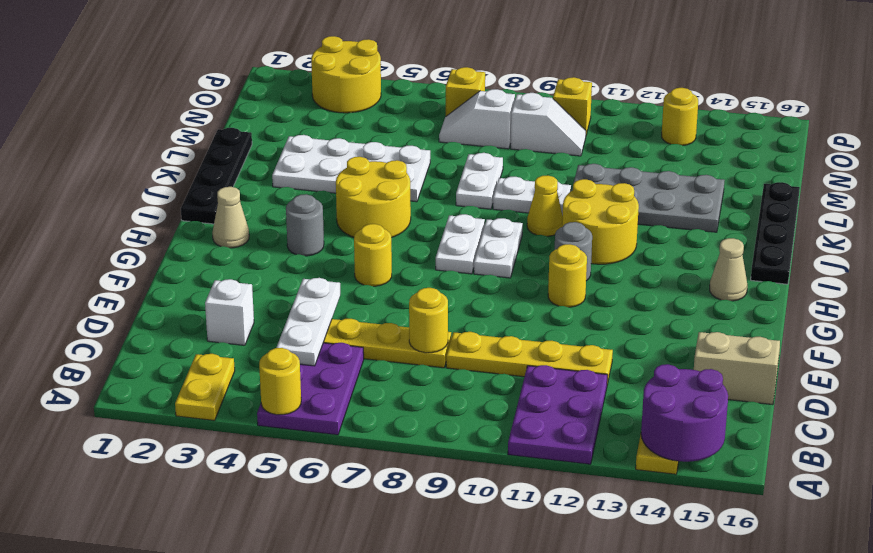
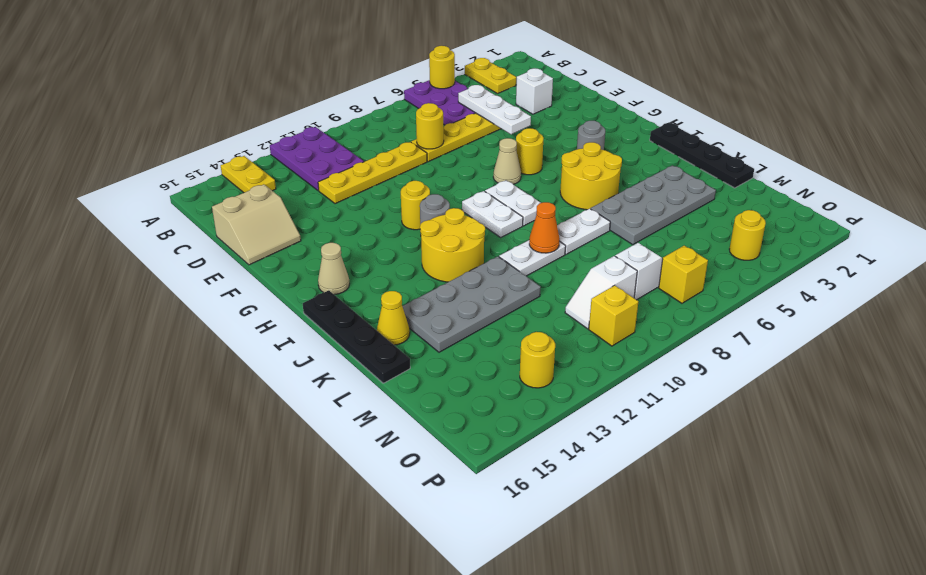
purple 2x2 round brick [641,364,728,462] -> none
tan 1x1 cone [212,187,249,248] -> tan 1x1 cone moved to [493,138,521,184]
yellow 1x1 cone [527,176,563,236] -> yellow 1x1 cone moved to [377,291,410,345]
white 2x4 plate [272,135,430,202] -> grey 2x4 plate [591,165,716,245]
white 1x2 plate [456,153,503,209] -> white 1x2 plate turned to [557,209,610,254]
none -> orange 1x1 cone [529,202,560,253]
yellow 2x2 round brick [311,36,381,113] -> yellow 1x1 round brick [729,210,766,260]

